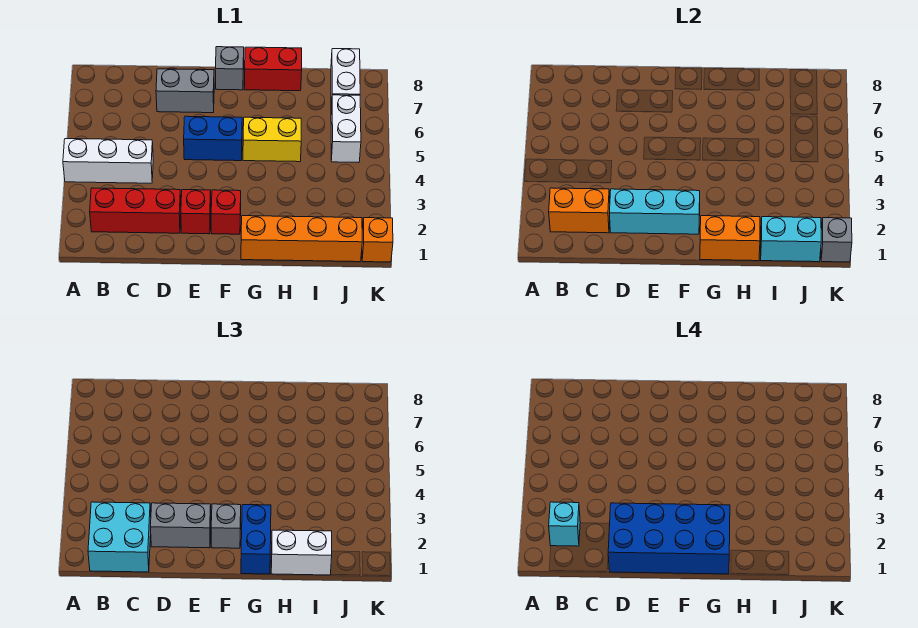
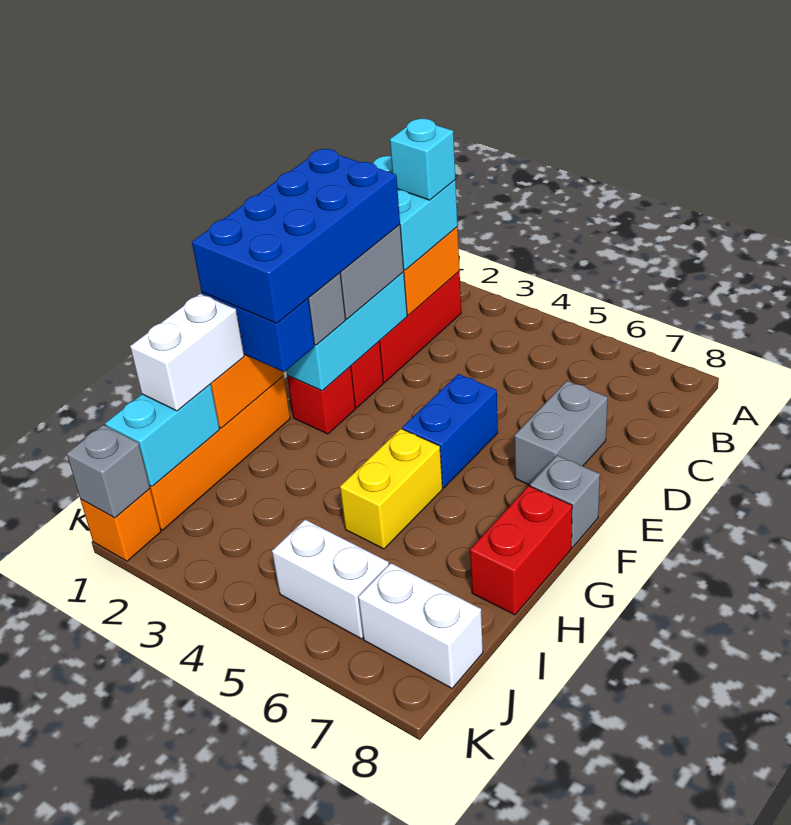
white 1x3 brick [63,139,153,183] -> none

